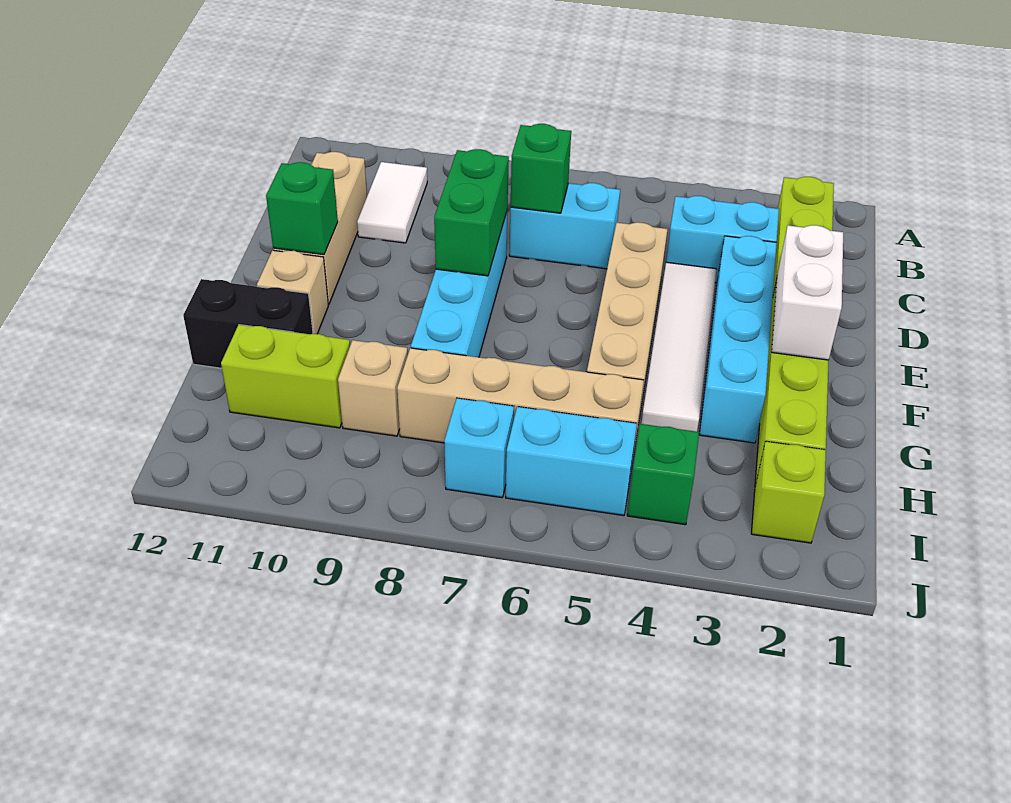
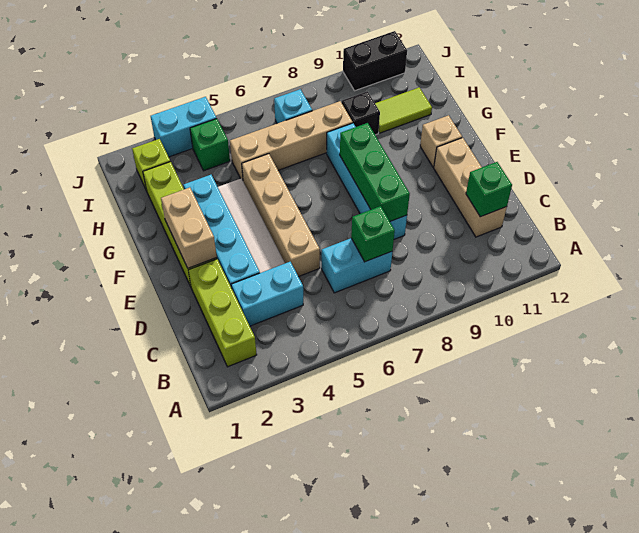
white 1x2 tile [357,162,427,243] -> none
green 1x2 brick [434,149,509,276] -> green 1x3 brick [340,123,410,221]
white 1x2 brick [772,225,843,360] -> tan 1x2 brick [161,188,217,268]
green 1x1 brick [266,162,338,255] -> green 1x1 brick moved to [466,162,512,217]
black 1x2 brick [183,279,313,368] -> black 1x2 brick moved to [343,31,407,91]
tan 1x1 brick [338,340,408,436] -> black 1x1 brick [342,91,380,135]
lime 1x2 brick [221,325,350,428] -> lime 1x2 tile [375,88,432,133]
cyan 1x2 brick [506,407,637,516] -> cyan 1x2 brick moved to [151,97,217,157]

